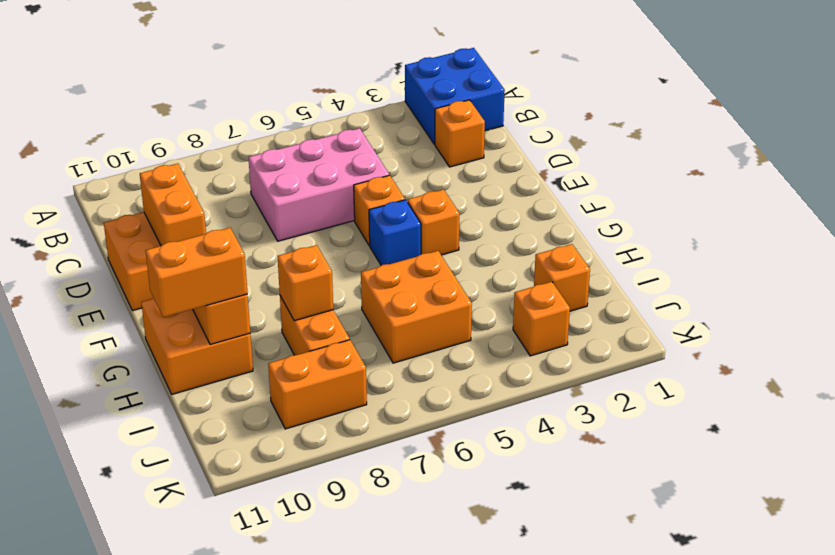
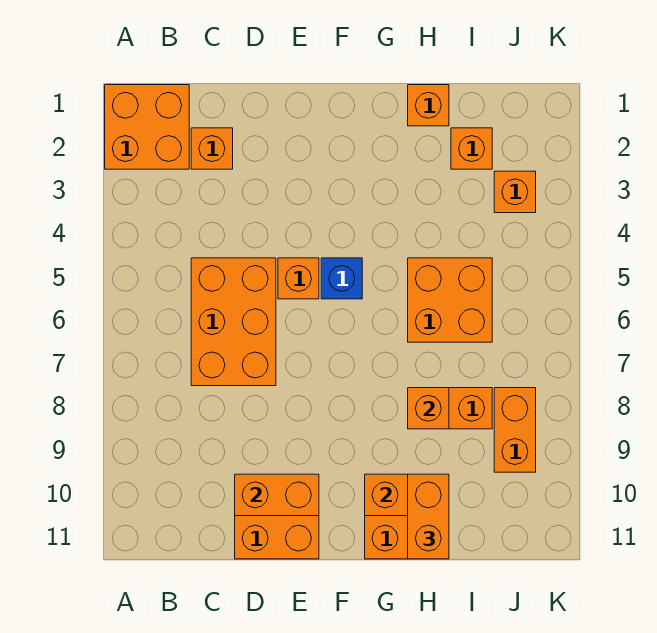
blue 2x2 brick [405,48,505,144] -> orange 2x2 brick [105,85,189,169]
pink 2x3 brick [248,128,389,241] -> orange 2x3 brick [191,258,276,386]
orange 1x1 brick [408,189,460,255] -> orange 1x1 brick moved to [408,85,449,126]

